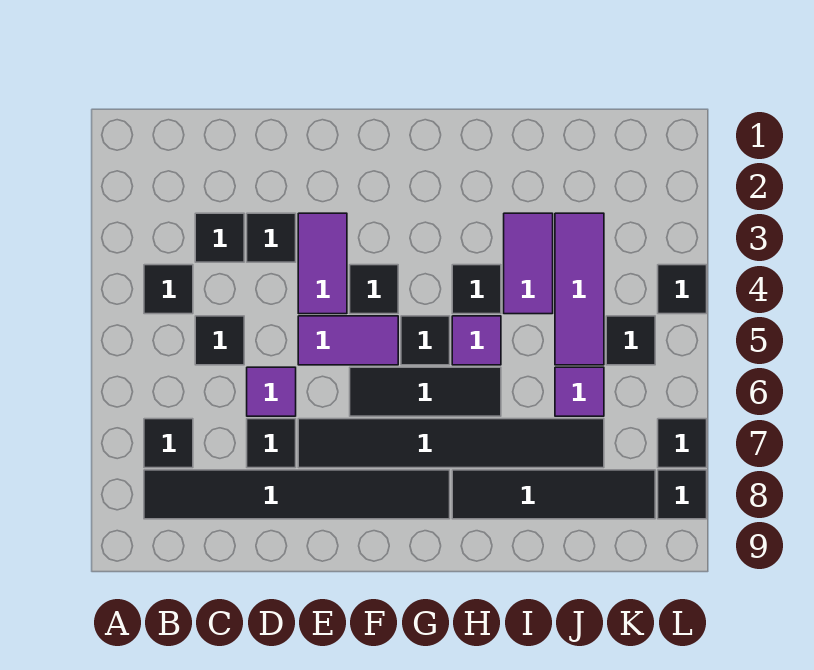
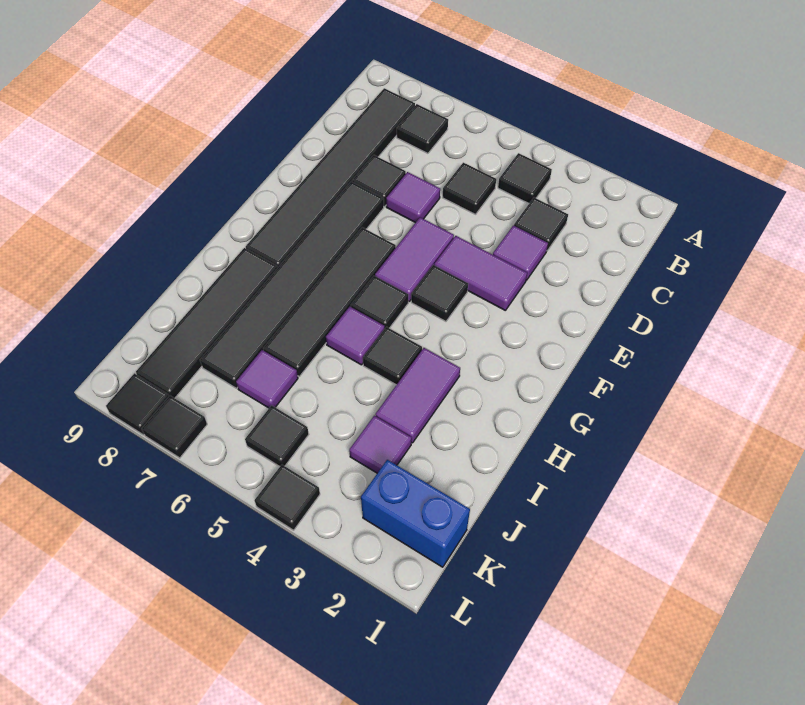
black 1x1 tile [247,213,296,262] -> purple 1x1 tile [493,225,548,280]
black 1x3 tile [350,367,501,416] -> black 1x4 tile [263,227,396,376]
purple 1x2 tile [504,213,553,314] -> purple 1x2 tile turned to [375,348,460,443]
purple 1x3 tile [555,213,604,365] -> purple 1x1 tile [349,416,412,473]
none -> blue 1x2 brick [361,460,470,567]

